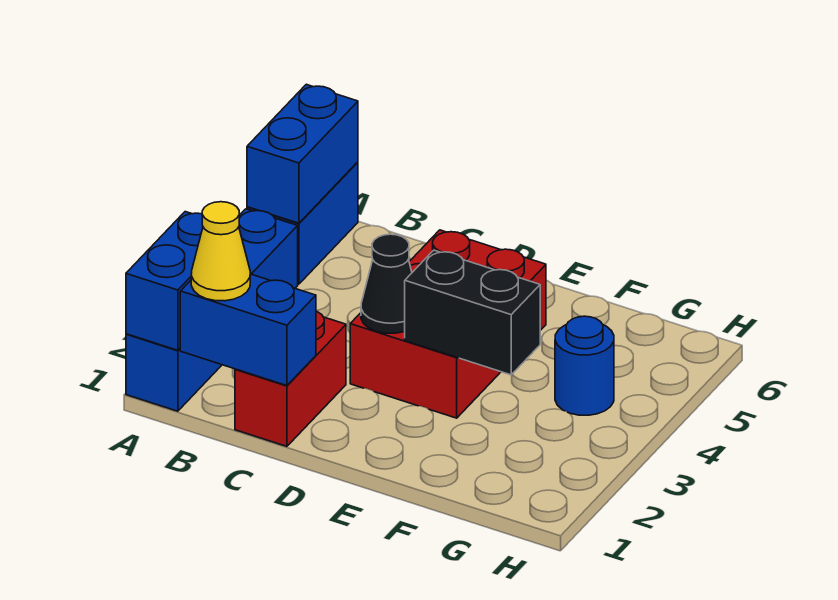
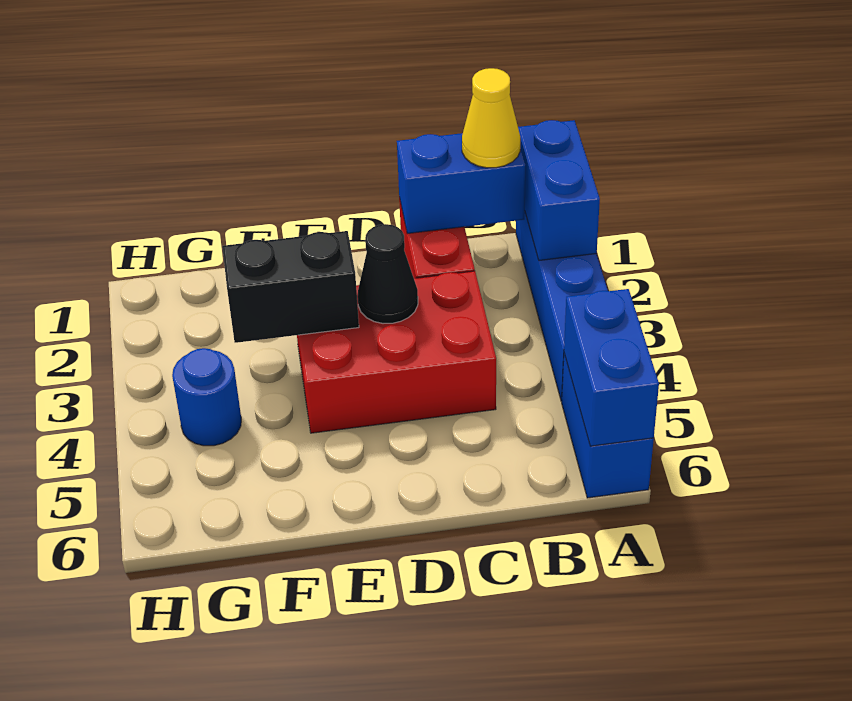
red 2x3 brick [350,230,546,418] -> red 2x3 brick turned to [297,271,496,433]

